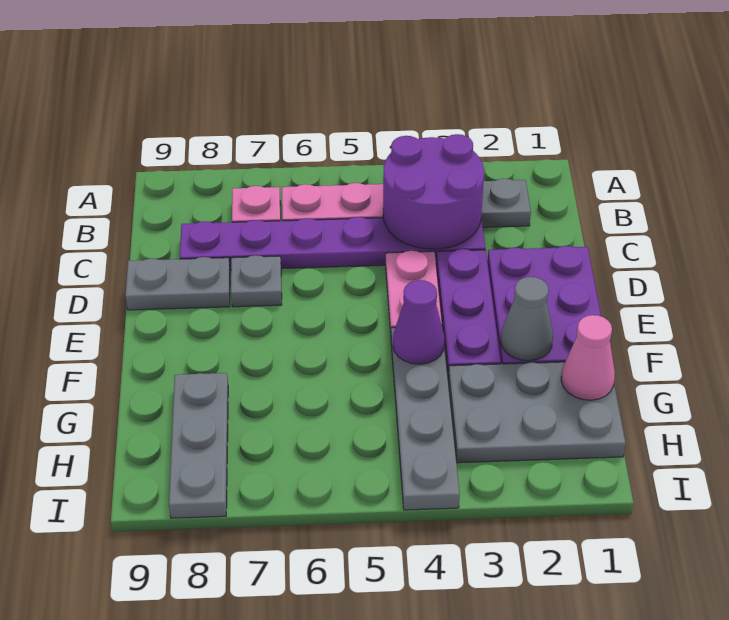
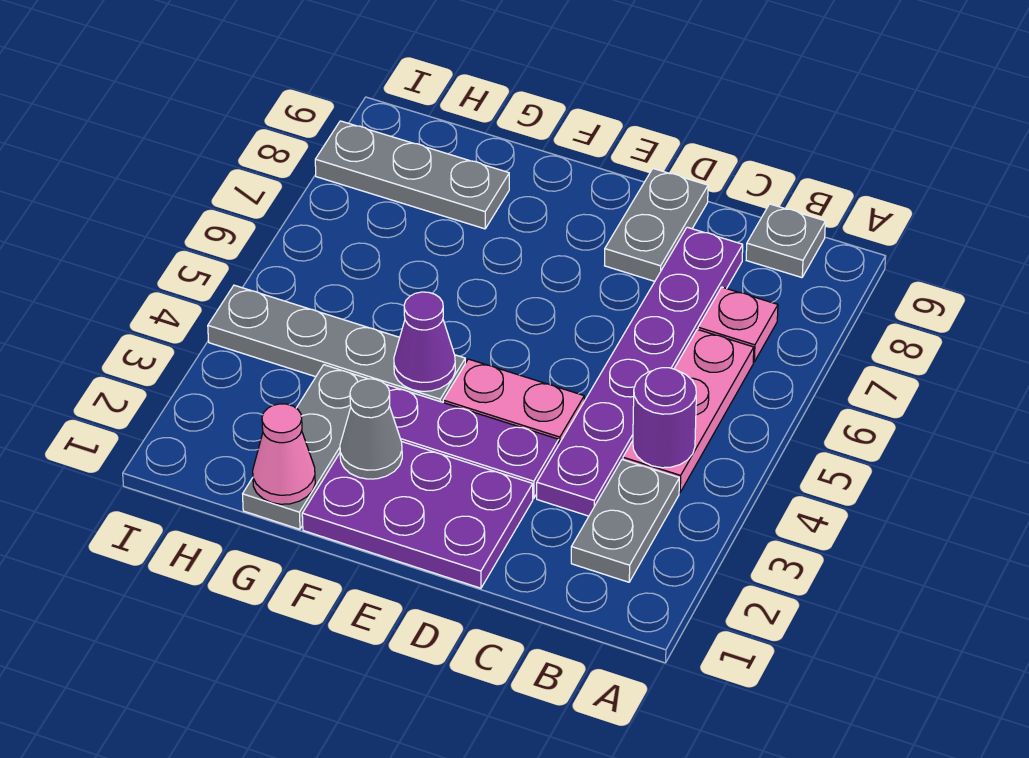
purple 2x2 round brick [383,134,484,249] -> purple 1x1 round brick [633,368,696,468]
grey 1x1 plate [231,255,282,307] -> grey 1x1 plate moved to [746,204,825,278]
grey 2x3 plate [448,362,626,463] -> grey 1x3 plate [243,365,367,529]

